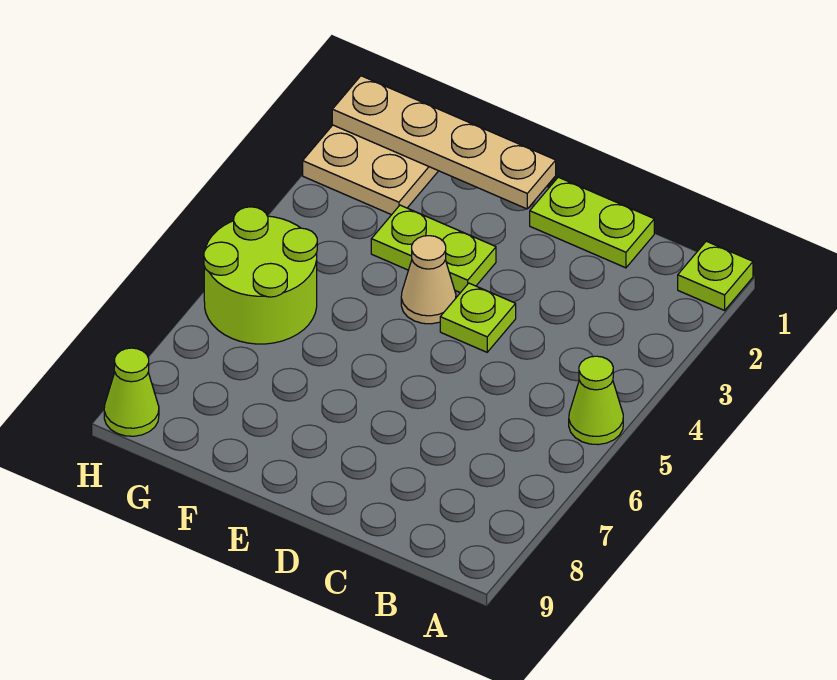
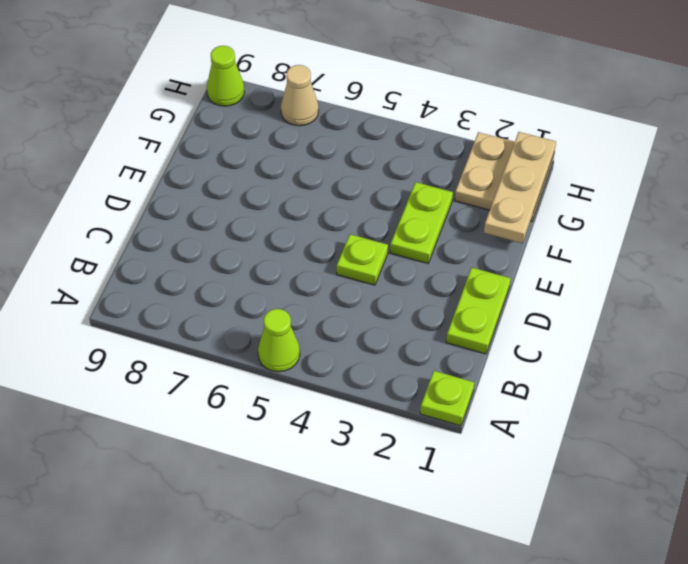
tan 1x4 plate [332,76,556,209] -> tan 1x3 plate [484,132,556,243]
tan 1x1 cone [401,236,456,324] -> tan 1x1 cone moved to [281,65,319,126]
lime 2x2 round brick [204,207,317,344] -> none

